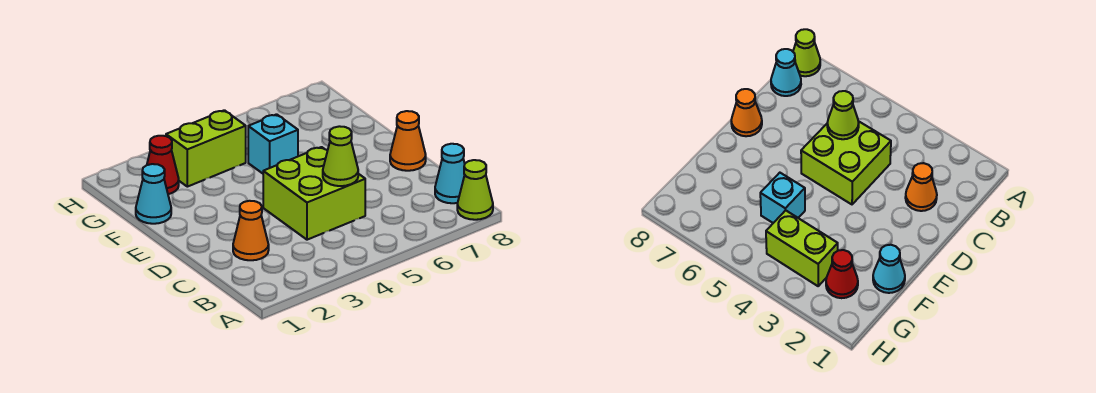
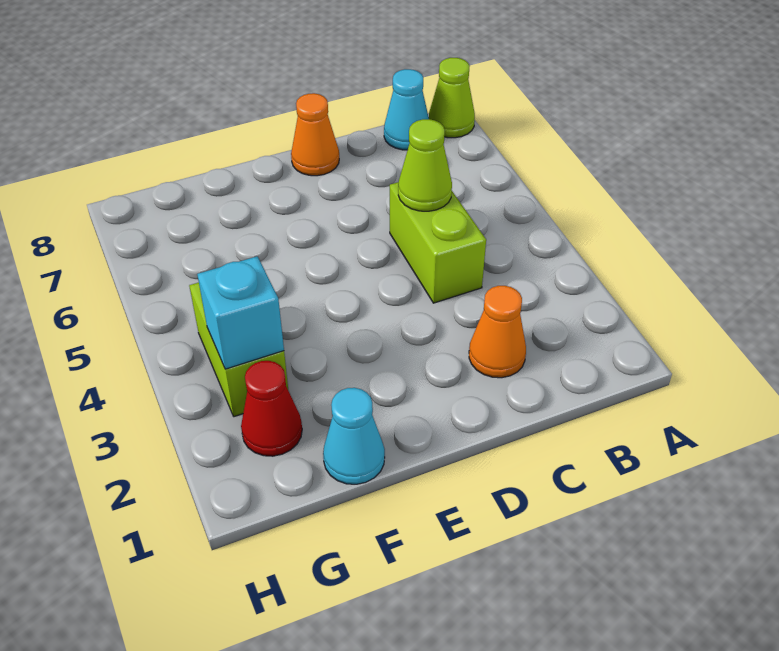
lime 2x2 brick [263,147,365,240] -> lime 1x2 brick [390,182,486,303]
cyan 1x1 brick [248,114,298,173] -> cyan 1x1 brick moved to [197,256,284,369]

